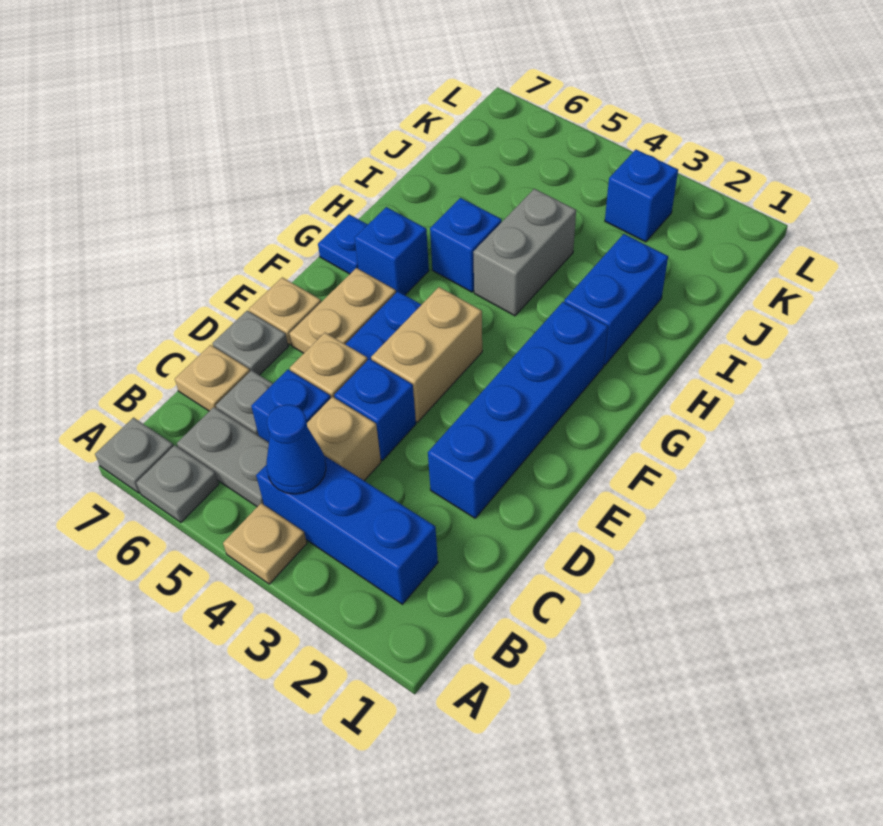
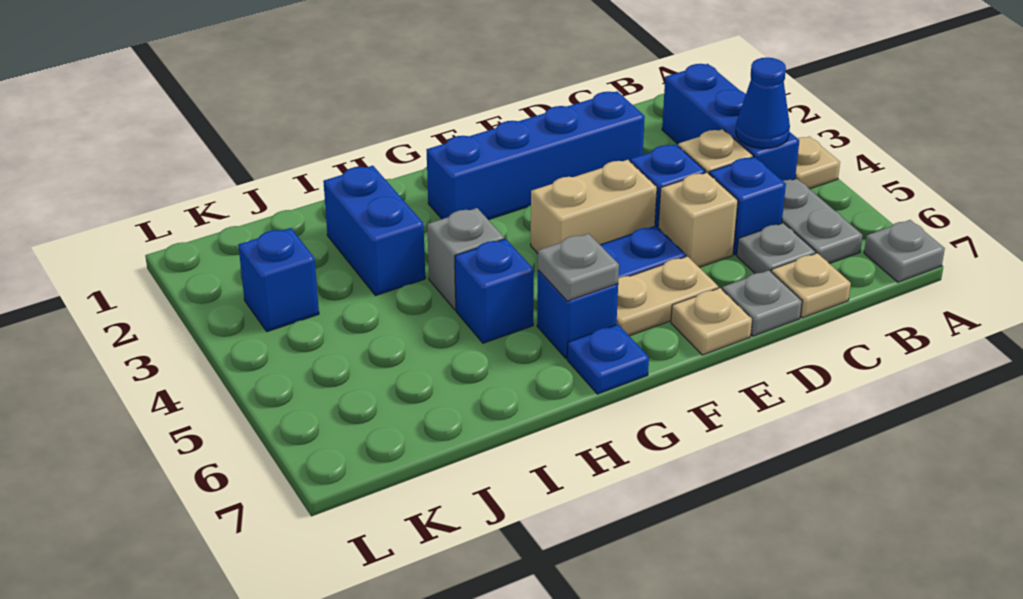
grey 1x1 plate [136,445,219,522] -> grey 1x1 plate moved to [538,234,619,301]
blue 1x2 brick [564,234,668,365] -> blue 1x2 brick turned to [323,166,425,296]
grey 1x2 brick [473,189,576,316] -> grey 1x1 brick [427,208,504,310]

